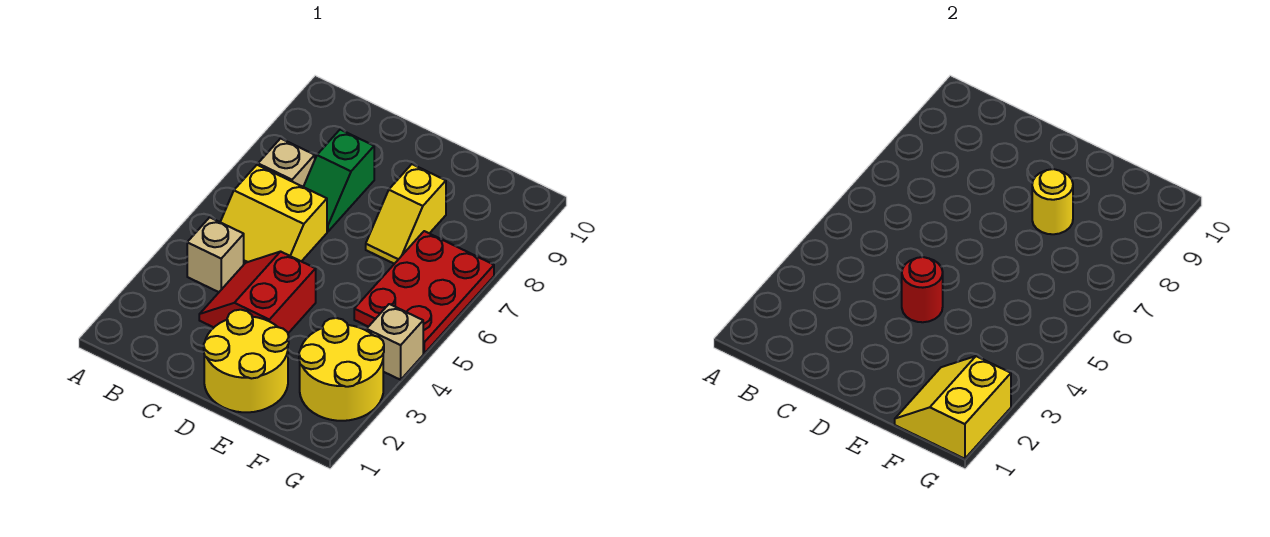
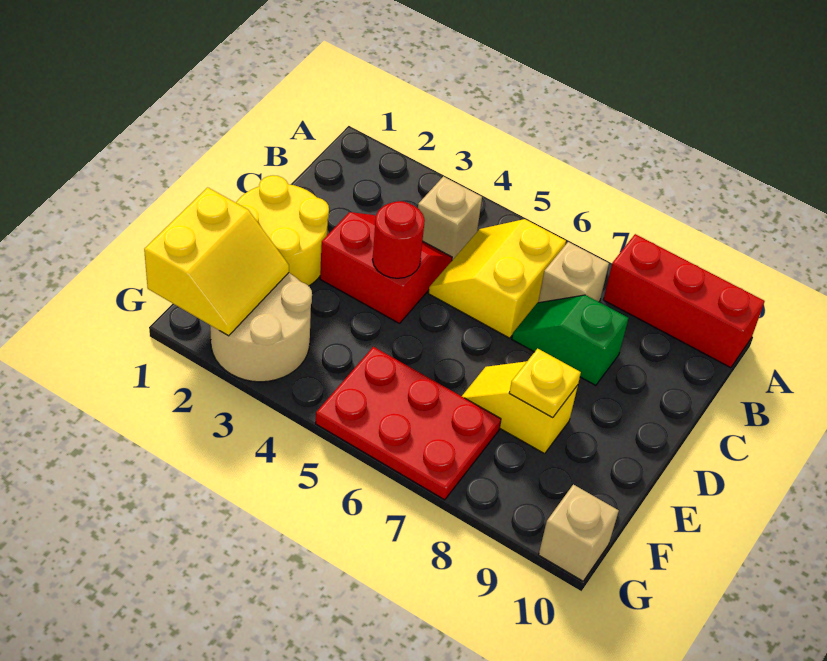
none -> red 1x3 brick [603,234,765,368]
yellow 1x1 round brick [1032,169,1073,234] -> yellow 1x1 plate [509,349,581,418]
yellow 2x2 slope [895,356,1011,459] -> yellow 2x2 slope turned to [144,187,289,336]
yellow 2x2 round brick [299,318,384,421] -> tan 2x2 round brick [210,273,312,382]
tan 1x1 brick [367,304,423,380] -> tan 1x1 brick moved to [539,485,619,581]

